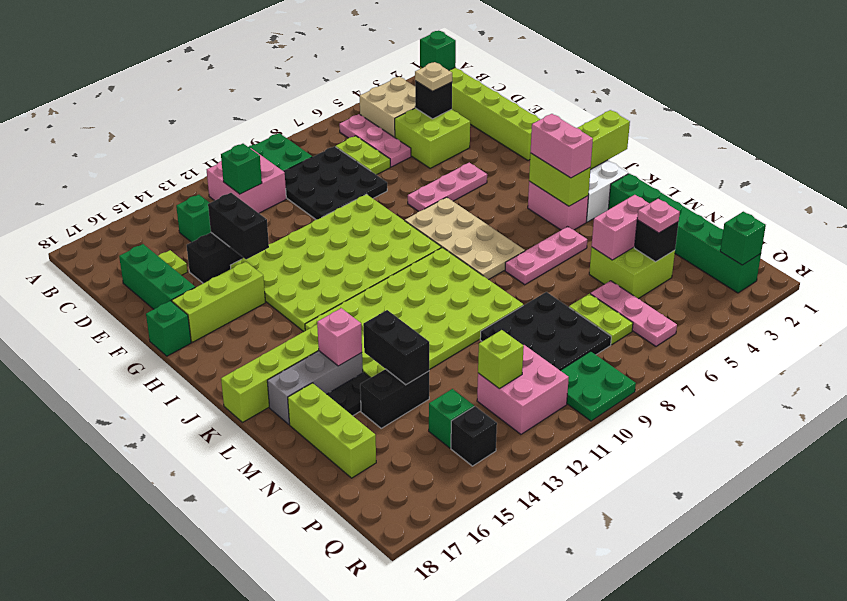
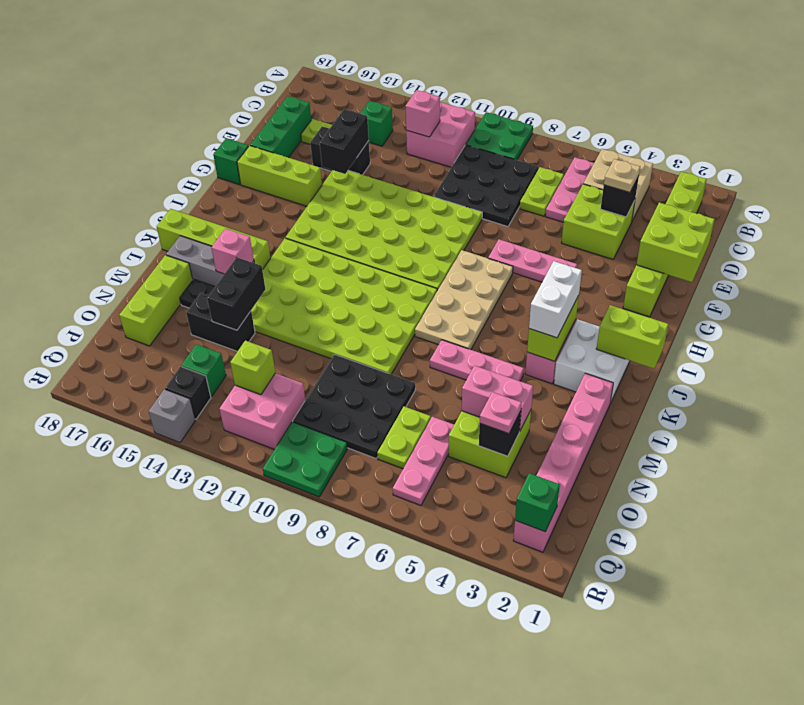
green 1x1 brick [420,31,456,70] -> none
green 1x1 brick [221,144,262,194] -> pink 1x1 brick [406,90,440,137]
none -> lime 2x2 brick [637,203,715,282]
pink 1x2 brick [530,114,593,178] -> white 1x2 brick [529,261,582,338]
green 1x6 brick [608,174,761,293] -> pink 1x6 brick [513,373,613,552]
none -> grey 1x1 brick [149,389,195,442]

